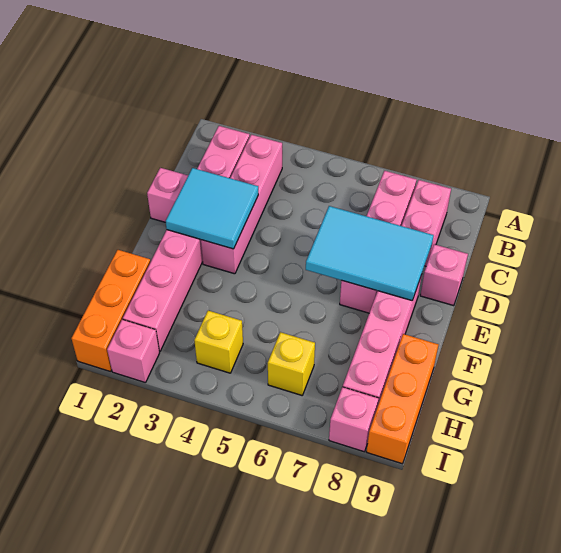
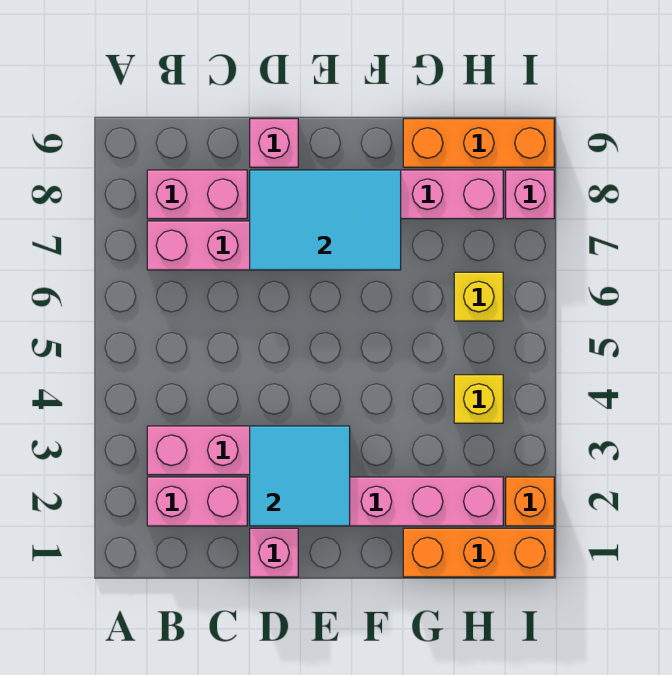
cyan 2x3 tile [306,206,434,300] -> cyan 2x3 tile turned to [250,170,401,270]
pink 1x1 brick [107,320,160,383] -> orange 1x1 brick [506,477,554,526]

